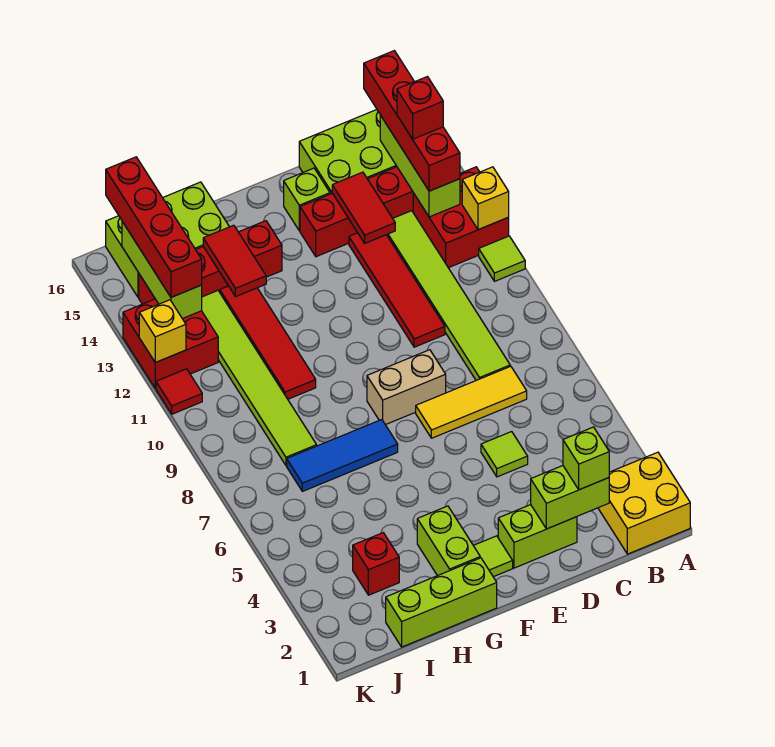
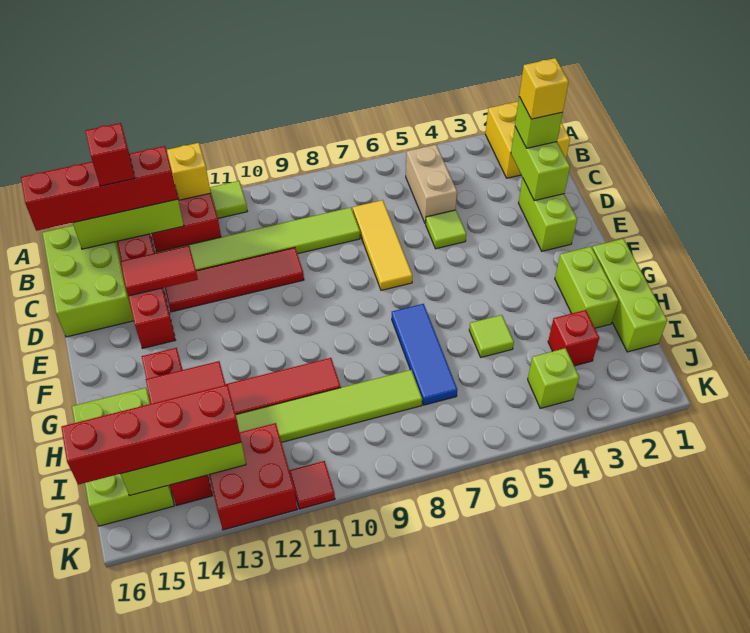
tan 1x2 brick [367,350,446,425] -> tan 1x2 brick moved to [406,145,457,224]
lime 1x1 brick [284,168,330,231] -> lime 1x1 brick moved to [528,348,579,408]
lime 1x1 tile [473,536,513,577] -> lime 1x1 tile moved to [469,315,514,357]
lime 1x2 brick [417,506,480,576] -> lime 1x2 brick turned to [555,247,619,328]
yellow 1x1 brick [139,300,186,363] -> yellow 1x1 brick moved to [519,58,569,119]

